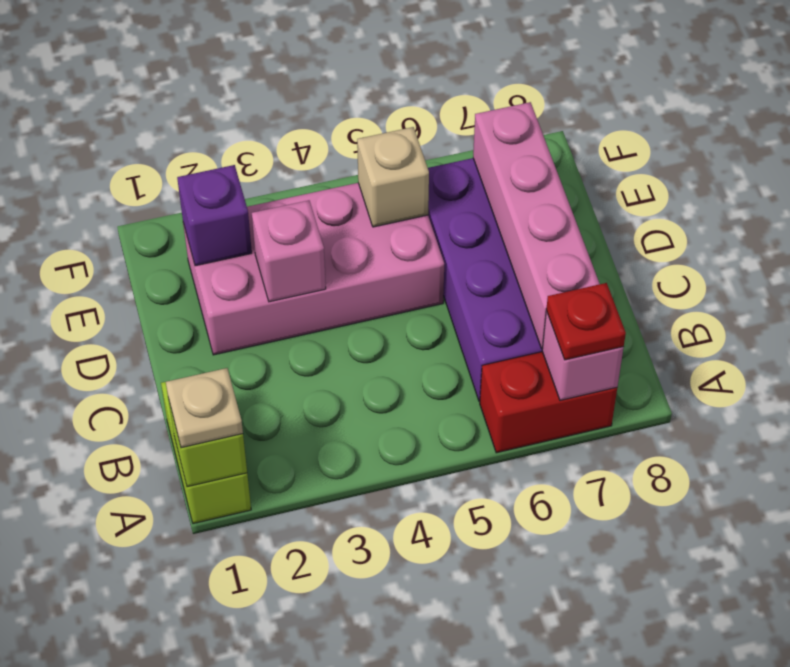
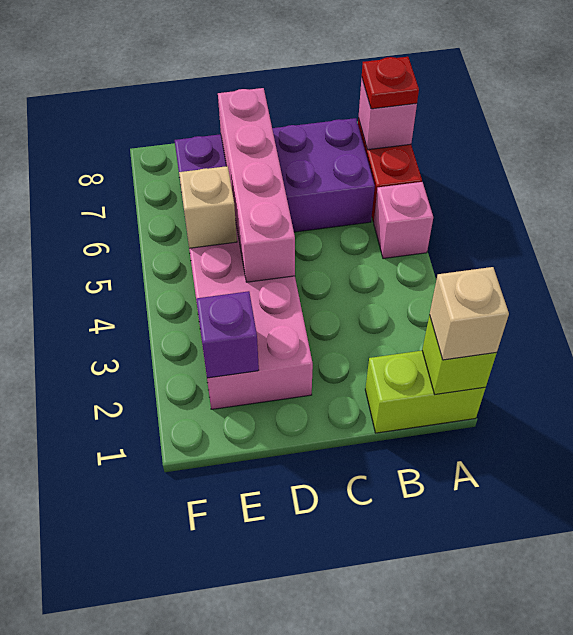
tan 1x1 plate [166,368,243,448] -> tan 1x1 brick [430,267,509,360]
pink 1x4 brick [473,102,600,349] -> pink 1x4 brick turned to [218,88,295,282]
pink 1x1 brick [252,200,326,302] -> pink 1x1 brick moved to [374,182,433,259]

